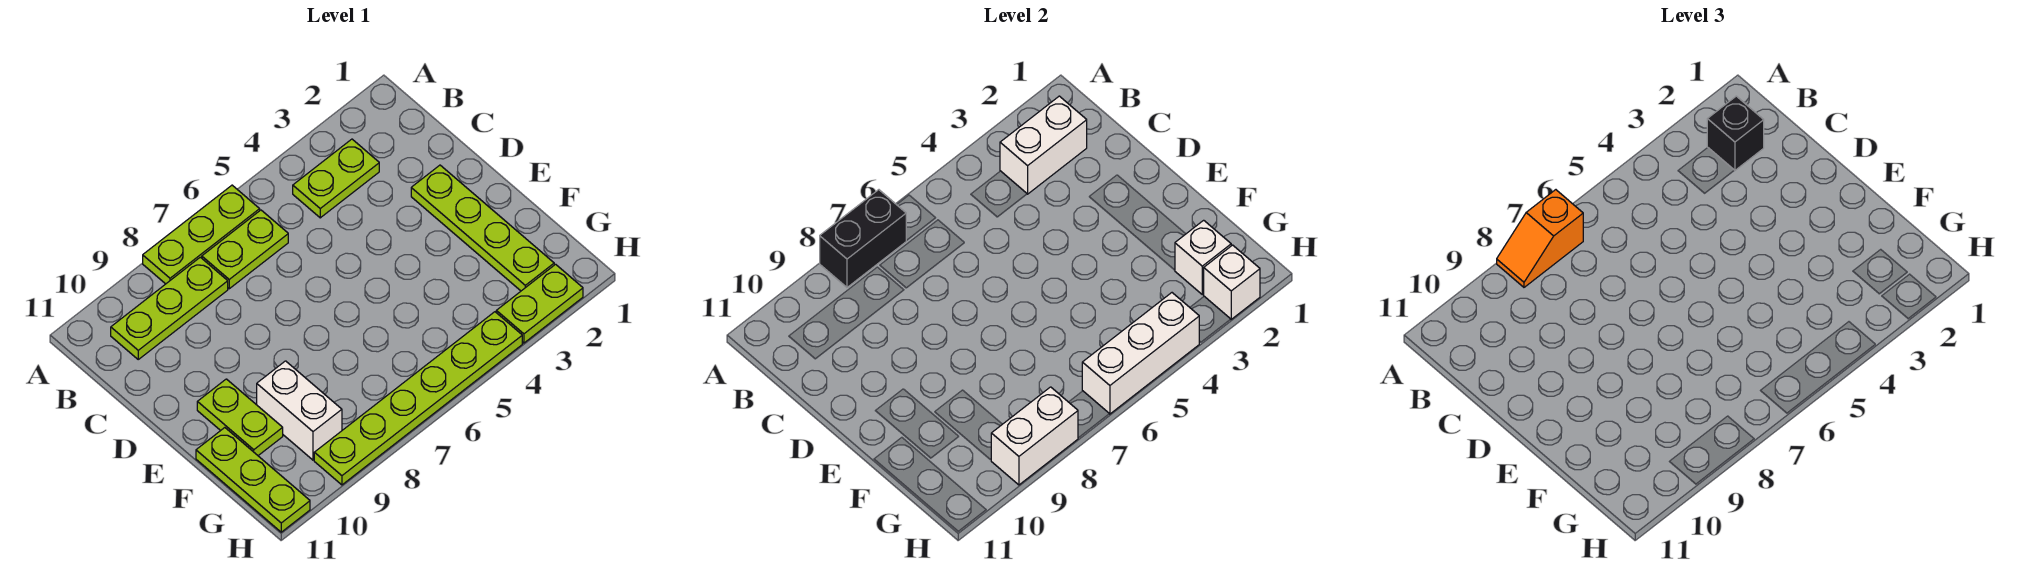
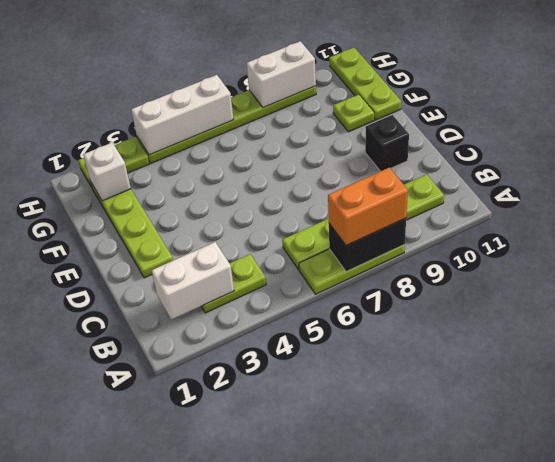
orange 1x2 slope [1497,190,1583,287] -> orange 1x2 brick [328,168,408,245]
black 1x1 brick [1707,96,1764,170] -> black 1x1 brick moved to [365,115,409,171]
lime 1x2 plate [197,379,283,456] -> lime 1x1 plate [333,94,374,132]
white 1x2 brick [257,361,342,460] -> none
white 1x1 brick [1204,245,1260,319] -> none

